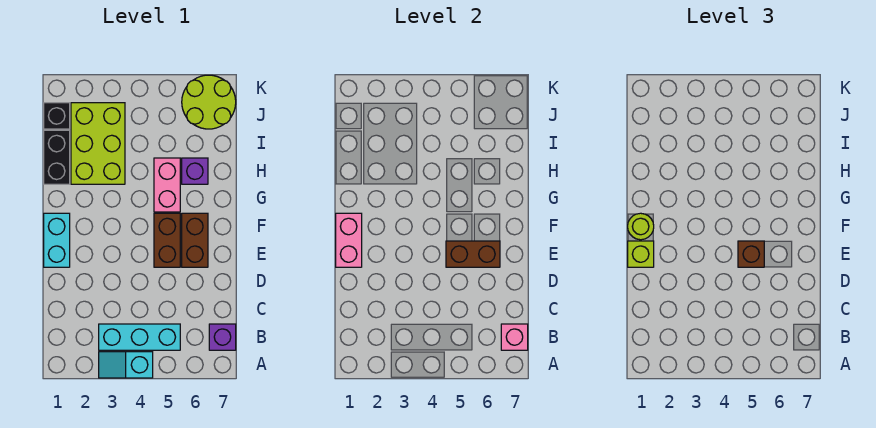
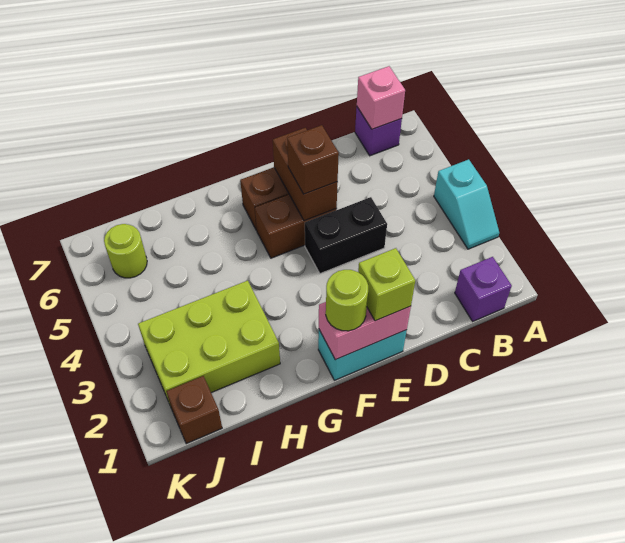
cyan 1x3 brick [99,324,180,350] -> none
pink 1x2 brick [154,158,180,212] -> none
black 1x2 brick [44,130,70,184] -> black 1x2 brick moved to [305,197,387,274]
purple 1x1 brick [182,158,208,184] -> purple 1x1 brick moved to [455,257,512,321]
black 1x1 brick [44,103,70,129] -> brown 1x1 brick [166,376,222,444]
lime 2x2 round brick [182,75,236,129] -> lime 1x1 round brick [104,224,147,278]

